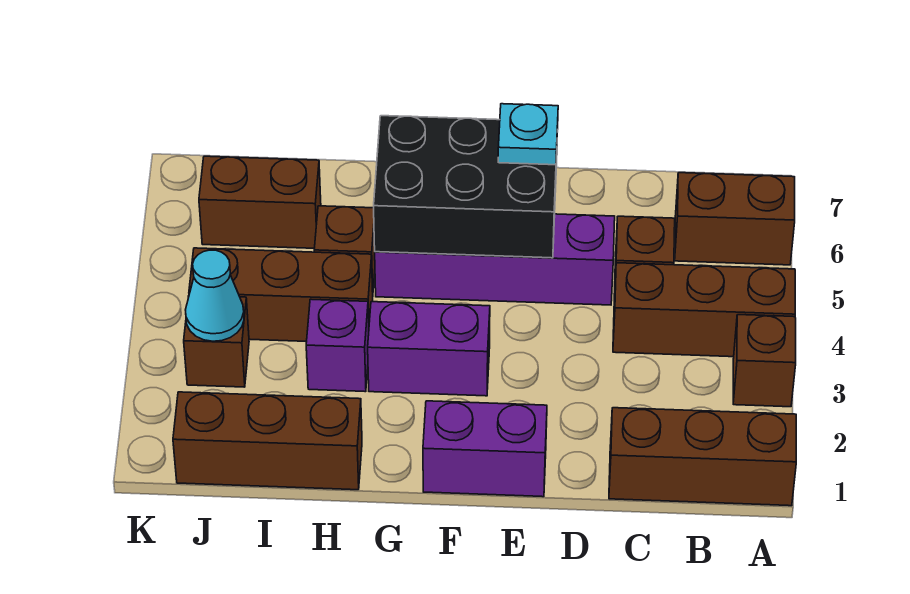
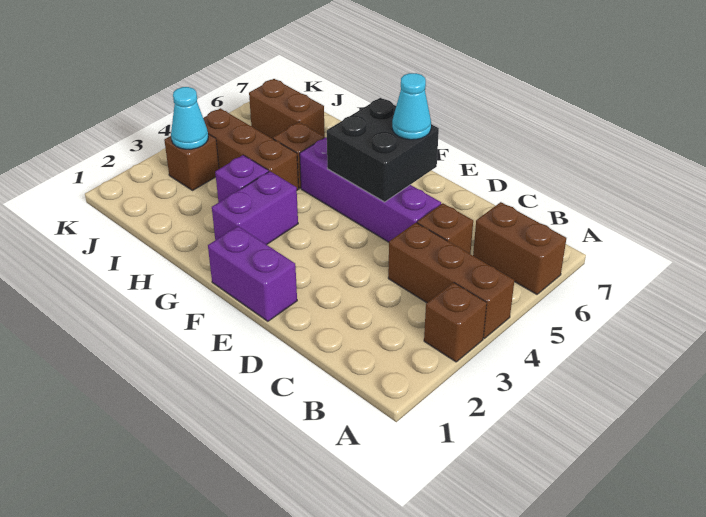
brown 1x3 brick [609,408,796,506] -> none
black 2x3 brick [374,116,558,258] -> black 2x2 brick [327,98,439,202]
cyan 1x1 plate [498,104,558,165] -> cyan 1x1 cone [392,73,431,140]
purple 1x2 brick [368,302,490,396] -> purple 1x2 brick turned to [212,171,298,245]
brown 1x3 brick [173,392,362,490] -> none

